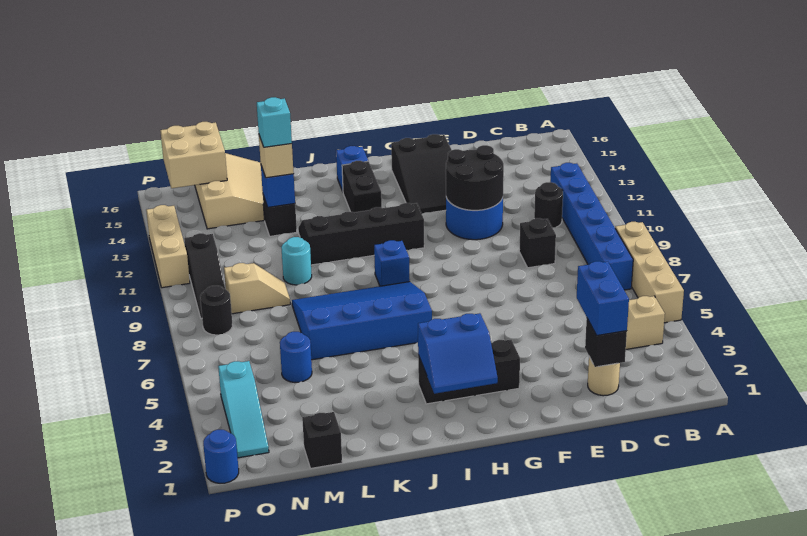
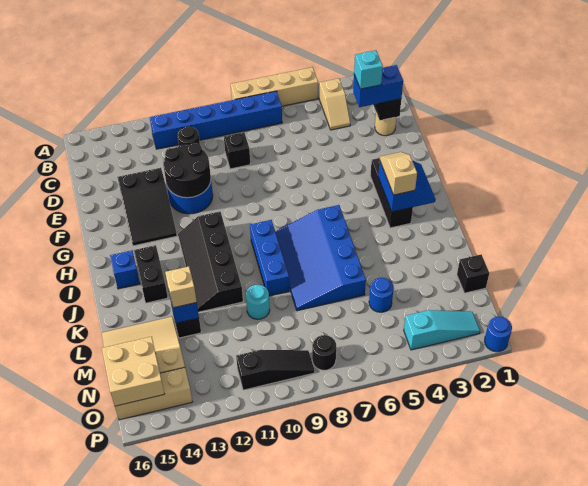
black 2x3 slope [391,134,451,213] -> black 2x3 slope turned to [117,168,177,246]
blue 1x1 brick [374,240,410,286] -> blue 1x3 brick [250,220,289,296]
black 1x2 brick [342,161,382,212] -> black 1x2 brick turned to [134,245,168,303]
cyan 1x1 brick [257,97,292,147] -> cyan 1x1 brick moved to [354,50,383,89]
tan 1x2 slope [224,263,290,314] -> tan 1x2 slope moved to [380,152,417,195]
tan 1x3 brick [146,205,190,288] -> tan 1x3 brick moved to [115,368,192,420]

